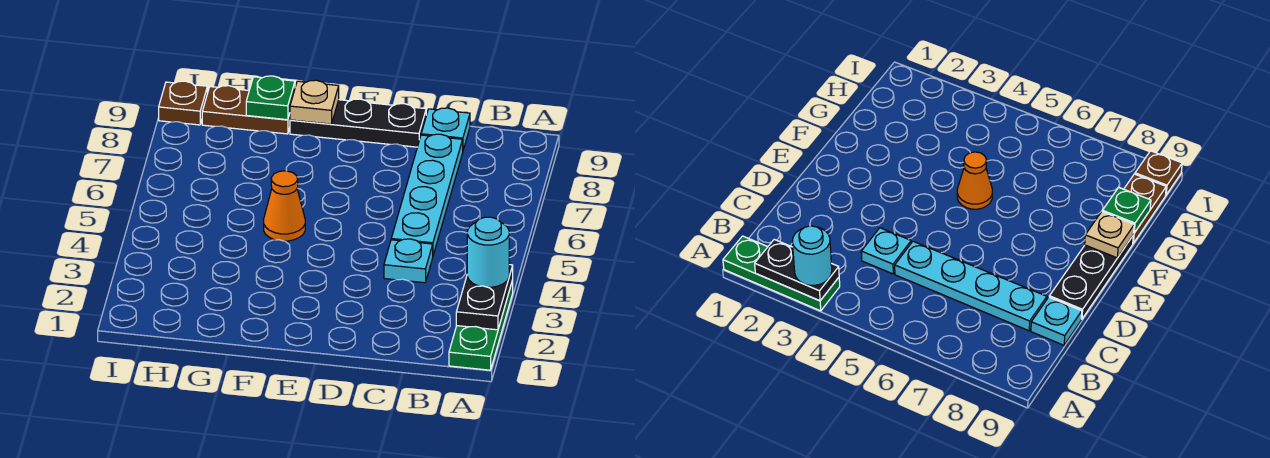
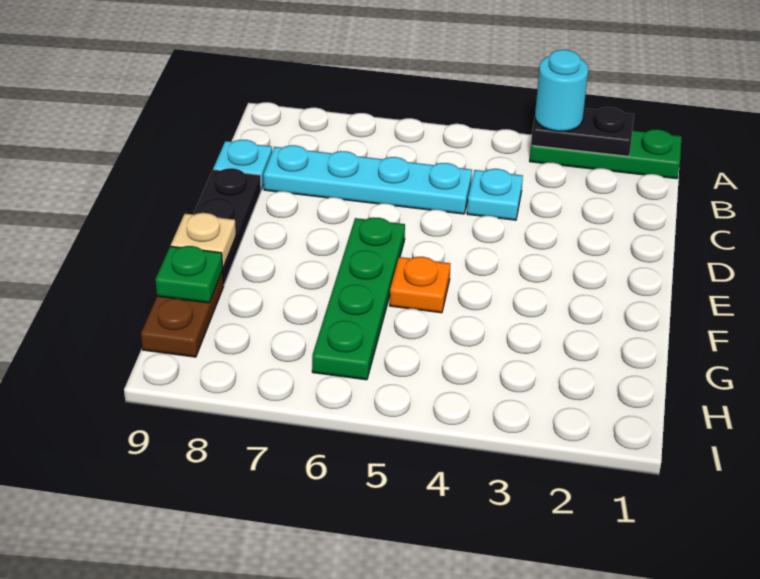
none -> green 1x4 plate [312,218,405,380]
orange 1x1 cone [264,171,305,241] -> orange 1x1 plate [390,257,450,313]
brown 1x1 plate [159,81,207,125] -> none

